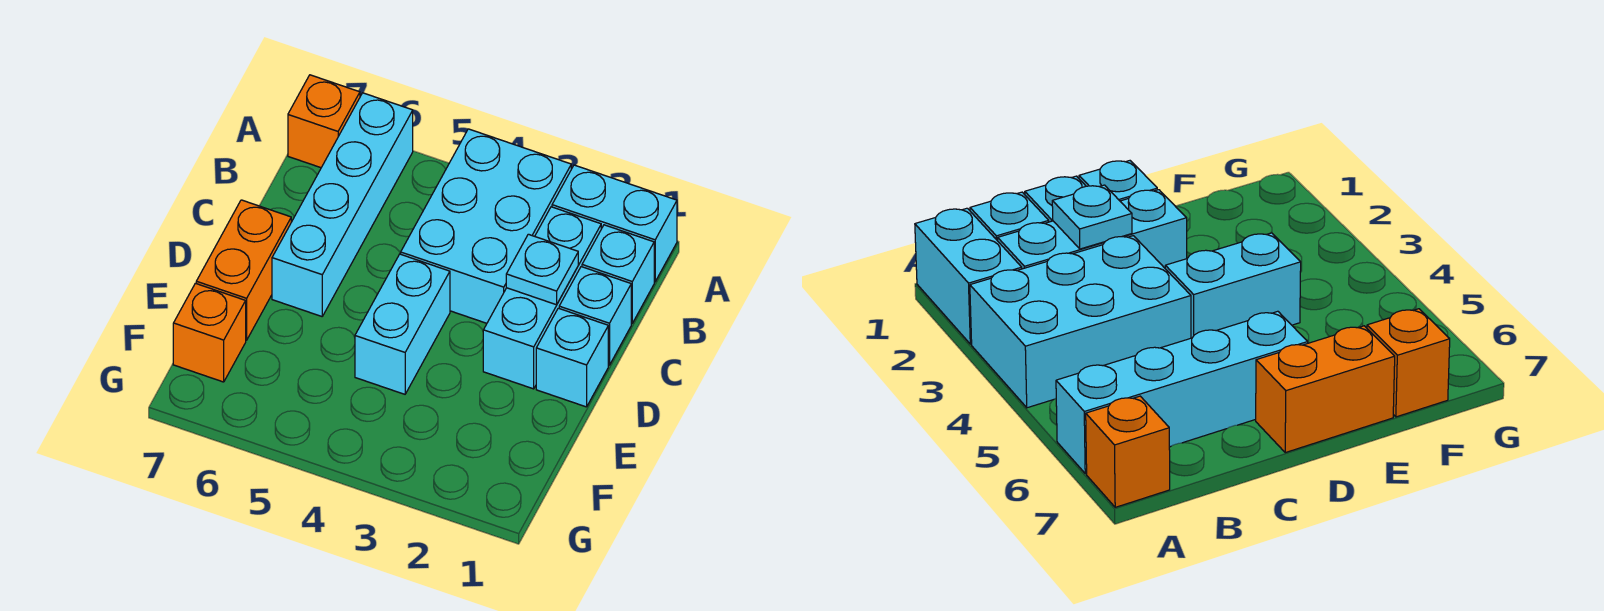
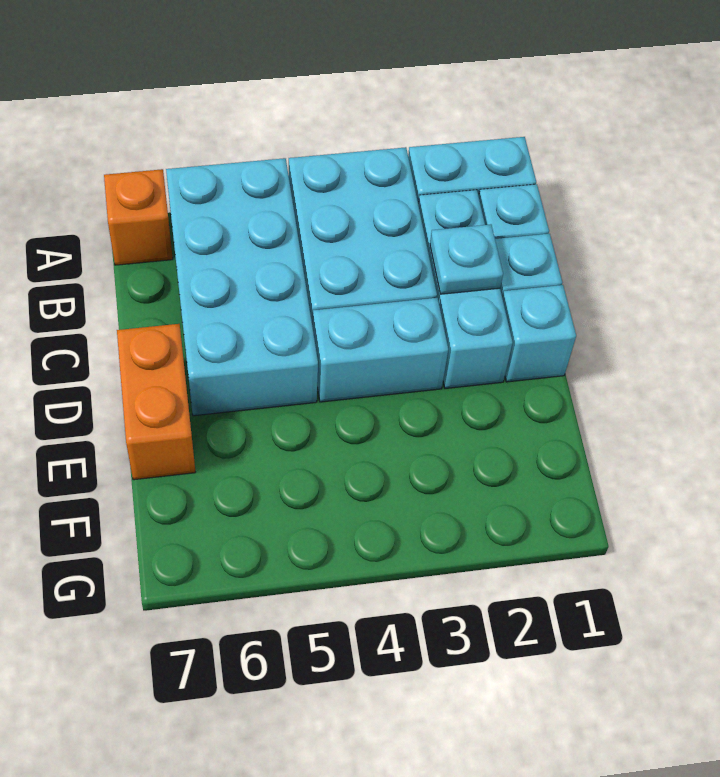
cyan 1x4 brick [272,93,413,316] -> cyan 2x4 brick [166,158,318,416]
cyan 1x2 brick [355,254,450,394] -> cyan 1x2 brick turned to [313,298,448,402]
orange 1x1 brick [173,283,246,382] -> none

